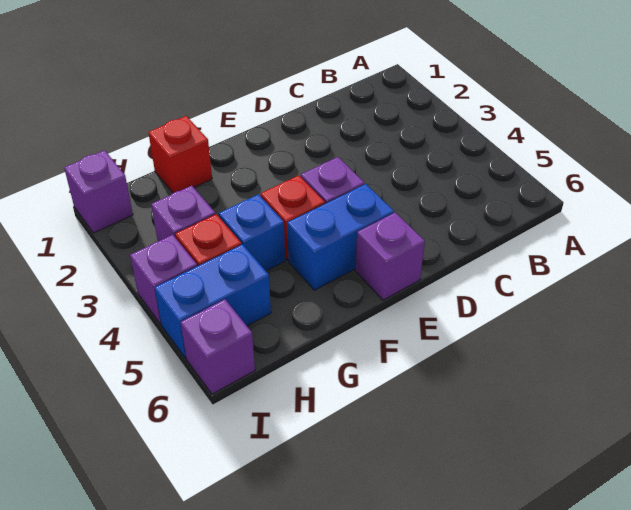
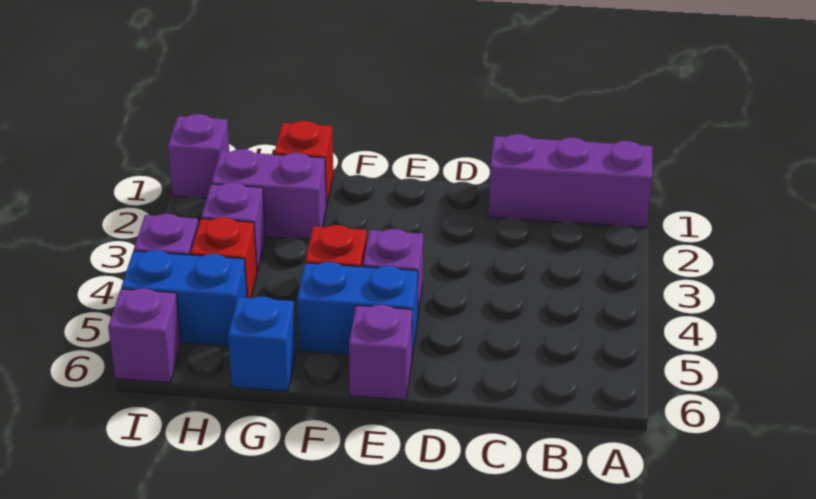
none -> purple 1x3 brick [488,134,652,228]
none -> purple 1x2 brick [211,149,327,240]
blue 1x1 brick [219,194,285,271] -> blue 1x1 brick moved to [228,296,296,391]

